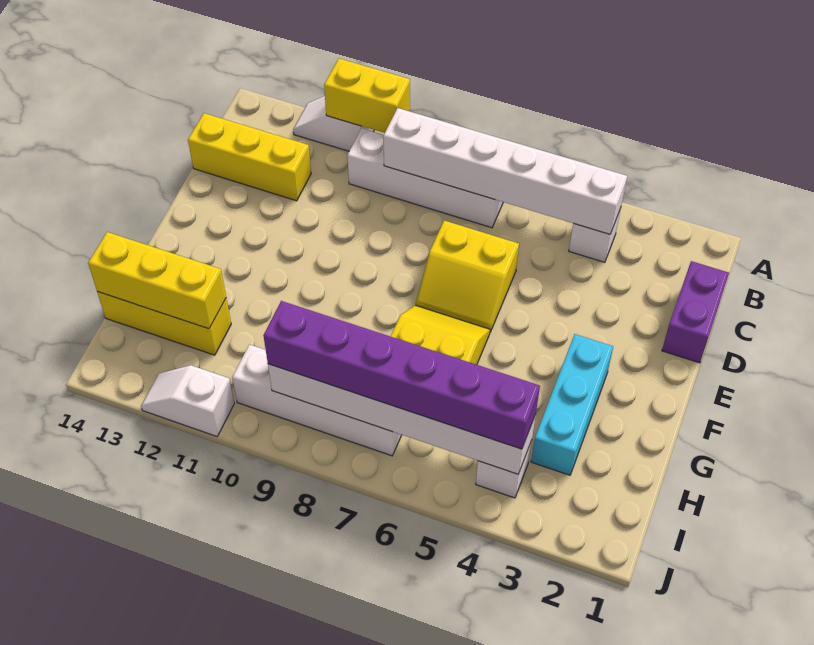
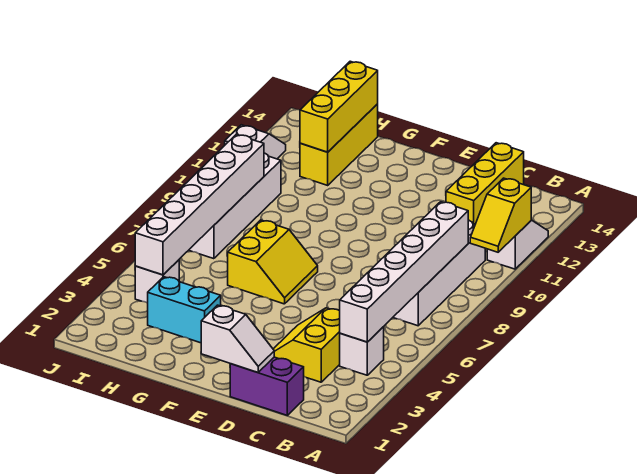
yellow 1x2 brick [324,59,410,133] -> yellow 1x2 slope [470,178,531,252]
none -> white 1x2 slope [201,305,274,372]
yellow 2x2 slope [416,220,519,332] -> yellow 2x2 slope moved to [273,308,340,382]
cyan 1x3 brick [531,334,613,475] -> cyan 1x2 brick [148,277,221,343]
purple 1x6 brick [263,301,540,449] -> none

